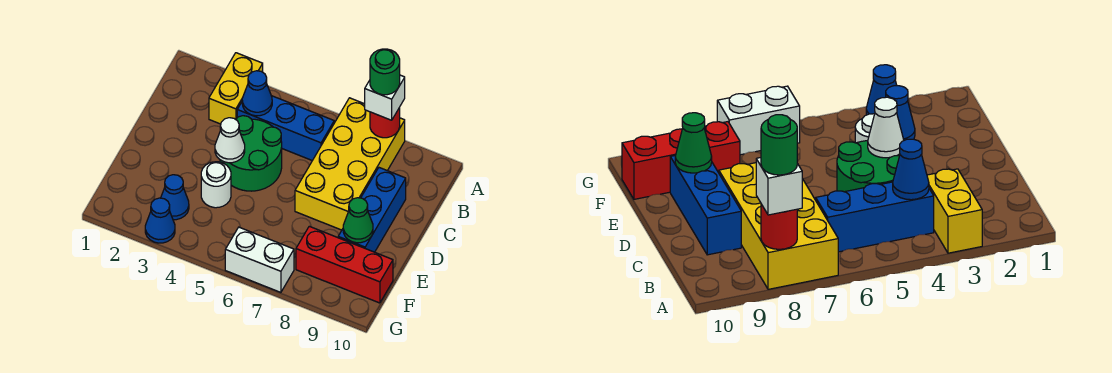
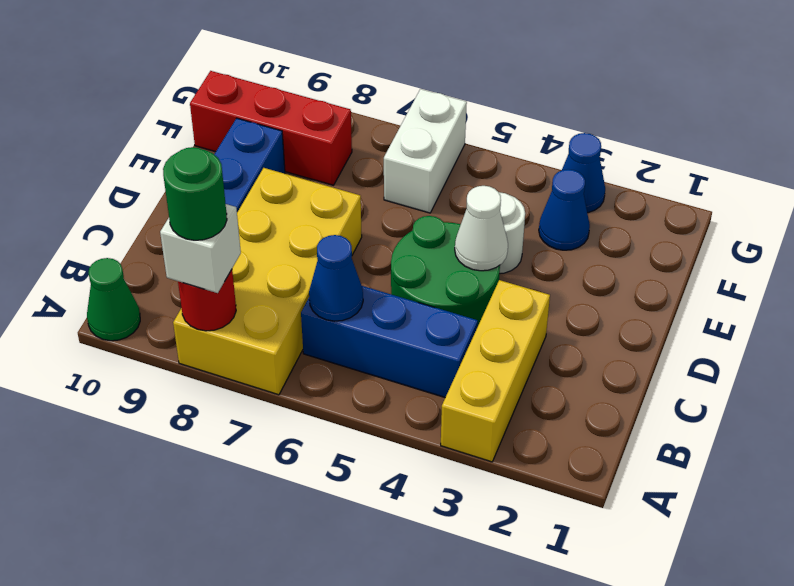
yellow 1x2 brick [209,53,263,124] -> yellow 1x3 brick [441,280,550,462]
blue 1x1 cone [242,71,272,116] -> blue 1x1 cone moved to [309,235,363,321]
green 1x1 cone [343,198,373,243] -> green 1x1 cone moved to [87,258,140,341]
white 1x2 brick [225,227,294,292] -> white 1x2 brick turned to [384,89,467,213]

